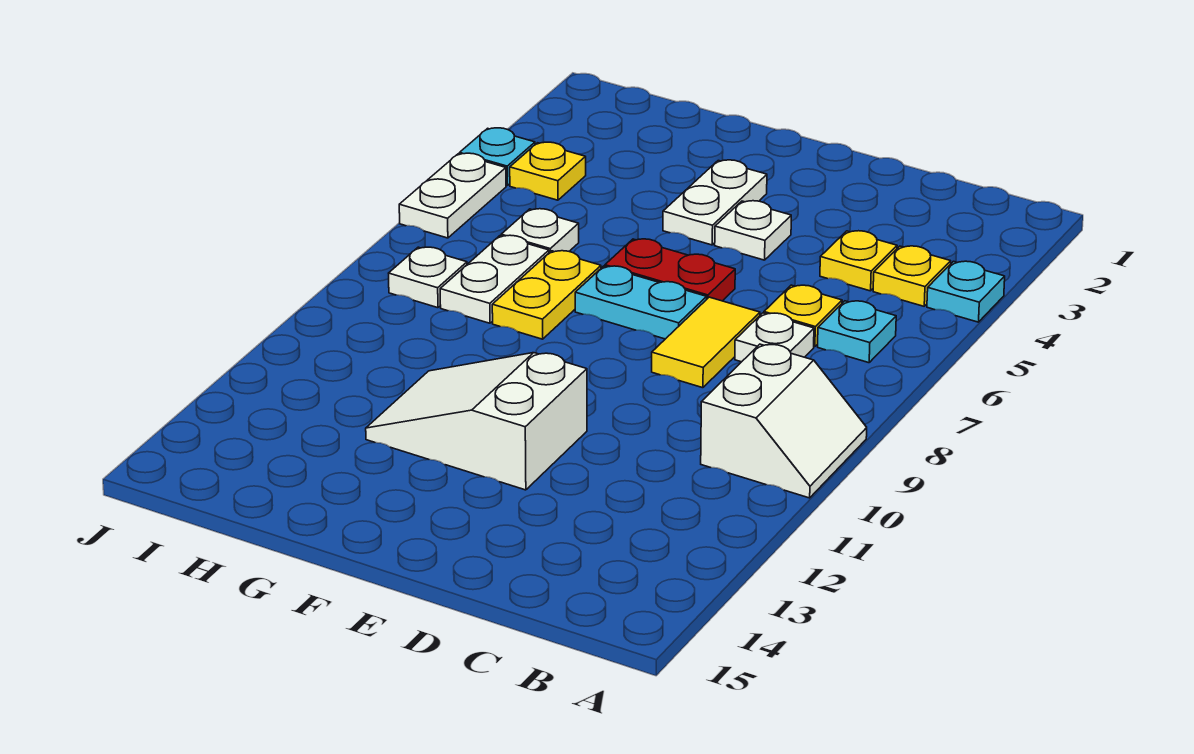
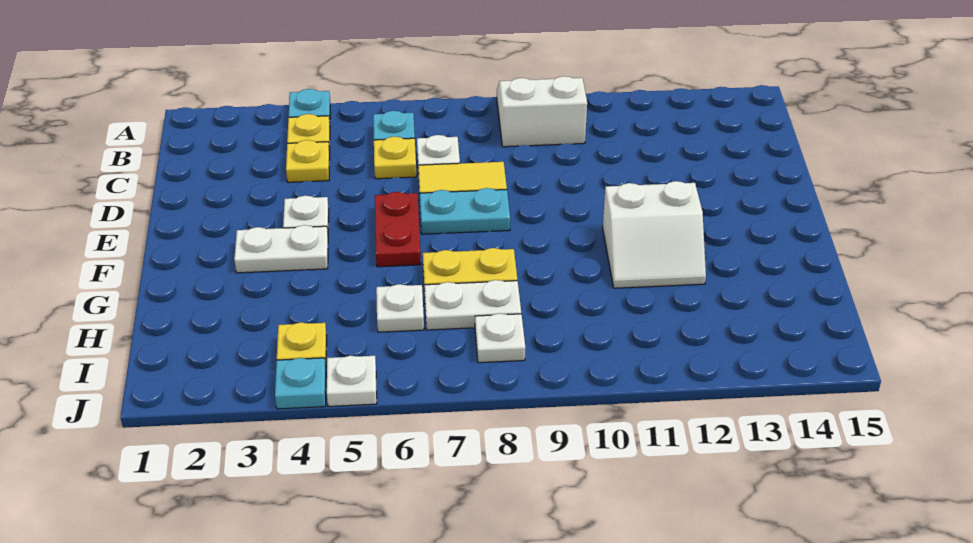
cyan 1x2 plate [575,266,707,339] -> cyan 1x2 plate turned to [420,188,510,234]
white 2x3 slope [366,353,587,490] -> white 2x2 slope [603,181,706,288]
white 1x2 plate [399,153,506,238] -> white 1x1 plate [327,356,377,406]

